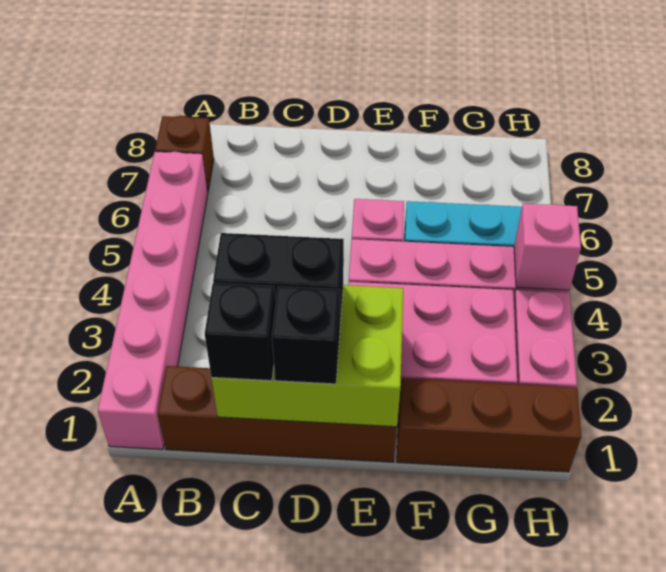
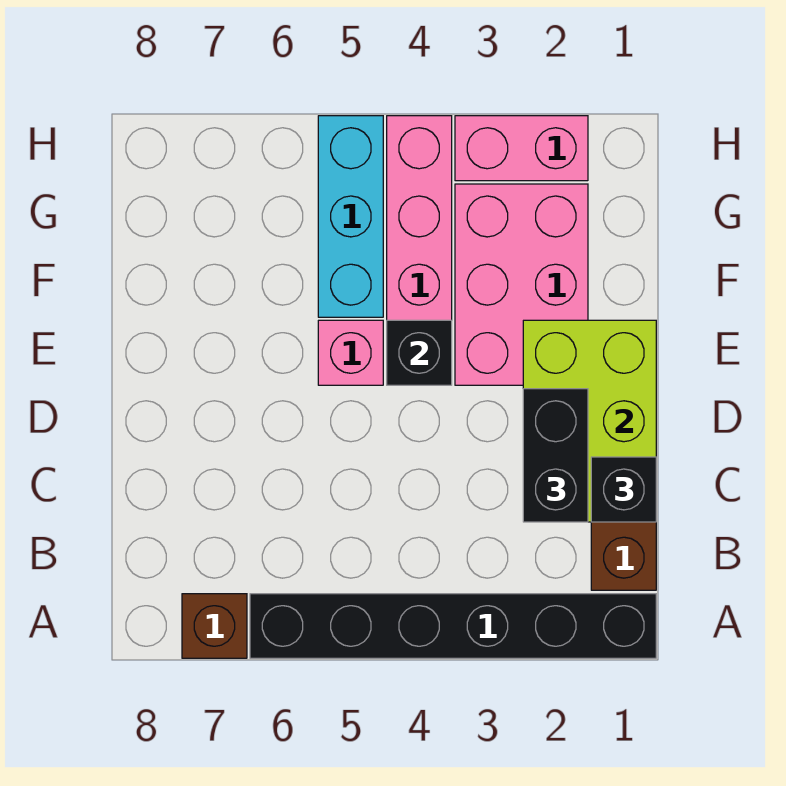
pink 1x6 brick [98,152,208,449] -> black 1x6 brick [250,594,656,658]
black 1x1 brick [272,286,340,384] -> black 1x1 brick moved to [387,320,452,385]
brown 1x3 brick [397,378,581,472] -> none
pink 1x1 brick [514,204,581,290] -> none

